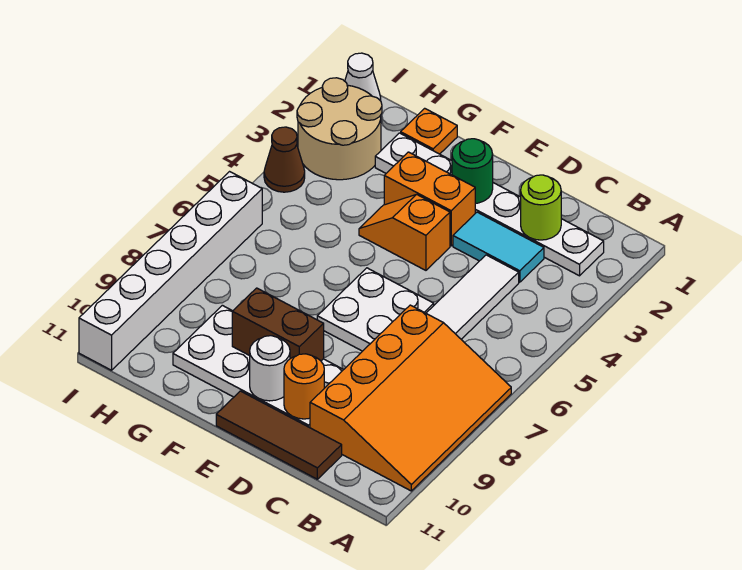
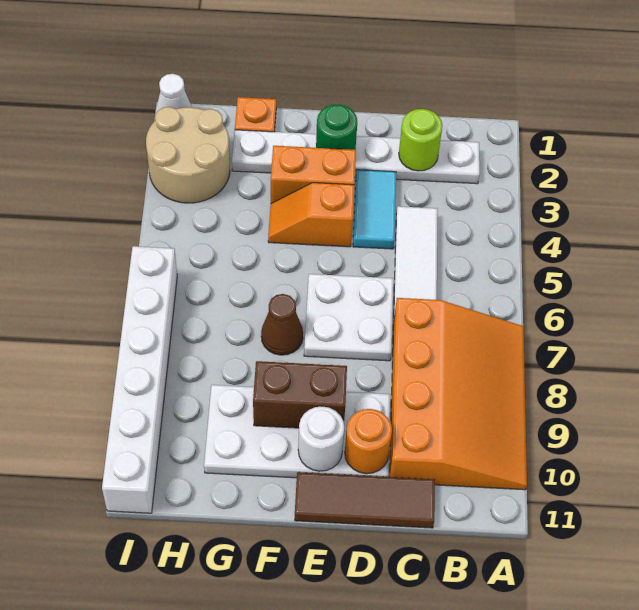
cyan 1x2 tile [453,212,544,282] -> cyan 1x2 tile turned to [353,170,396,249]
brown 1x1 cone [264,127,305,192] -> brown 1x1 cone moved to [261,294,303,355]

